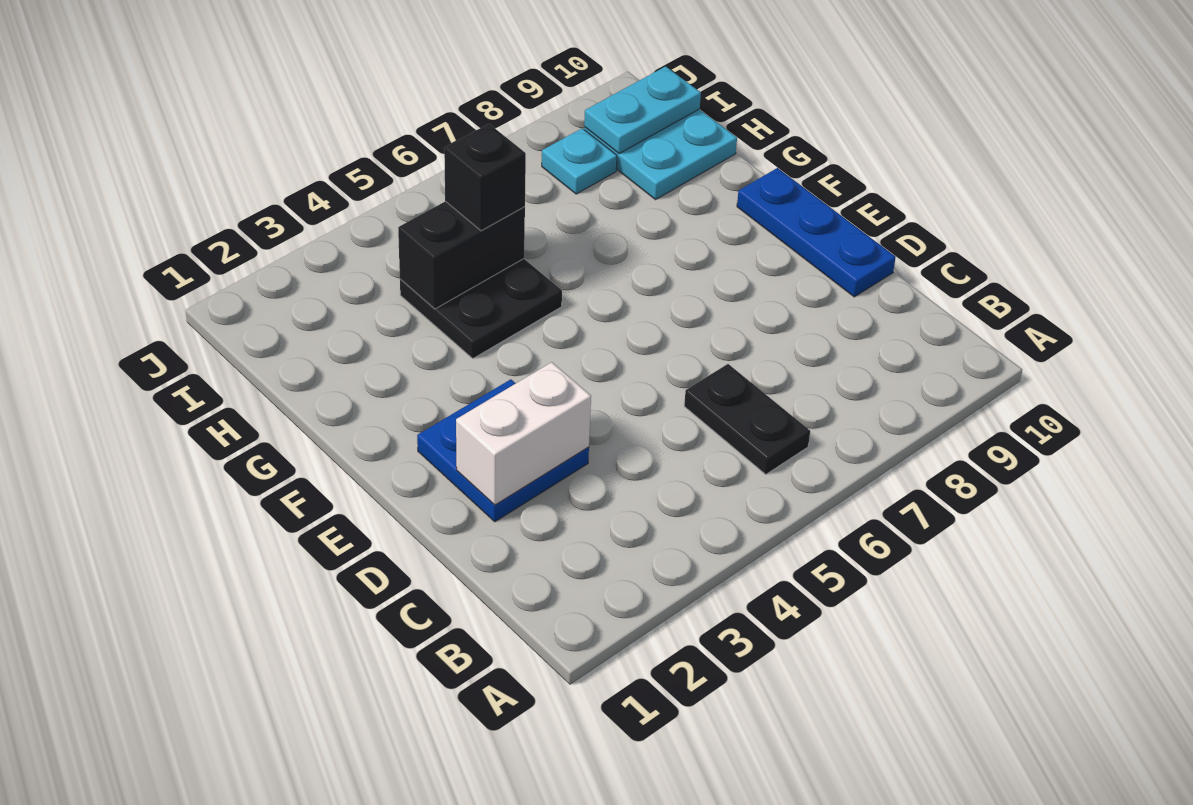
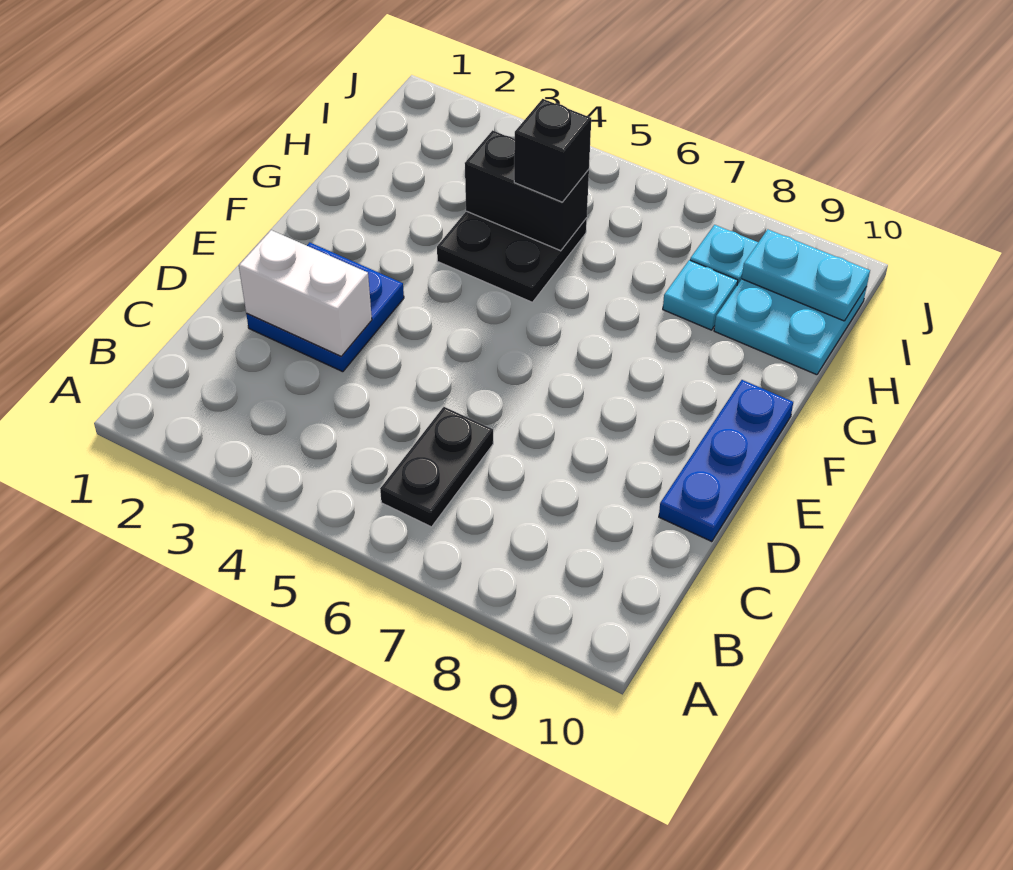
none -> cyan 1x1 plate [663,260,738,330]

